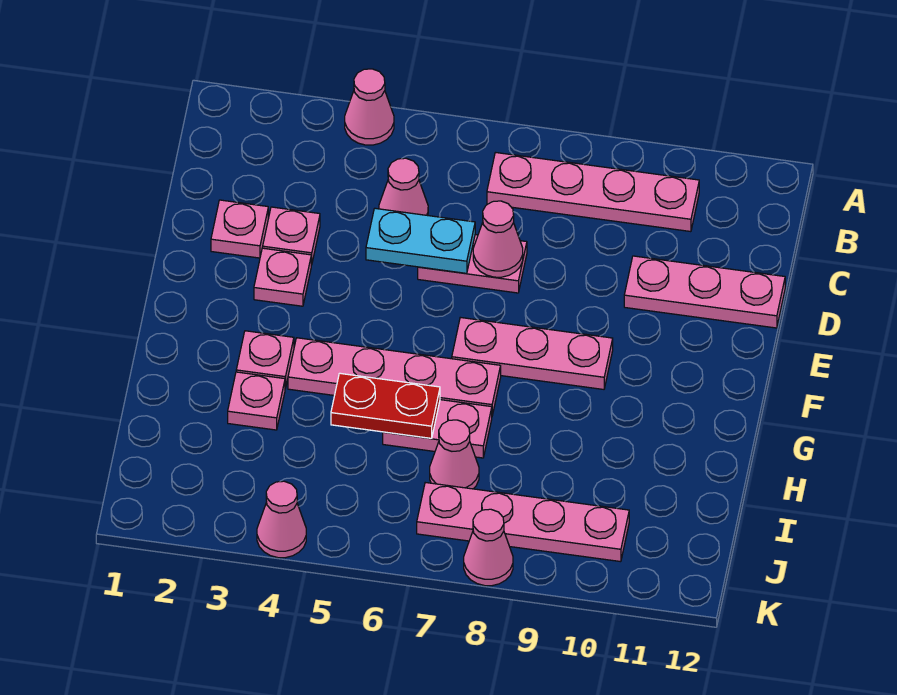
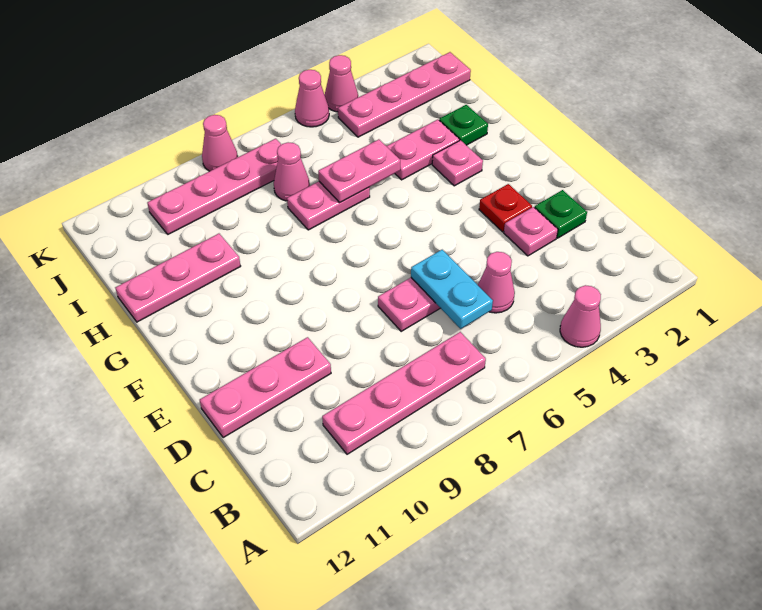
pink 1x1 plate [211,200,268,258] -> green 1x1 plate [535,190,587,238]
cyan 1x2 plate [366,208,475,273] -> cyan 1x2 plate turned to [411,250,493,329]
pink 1x1 cone [473,201,523,277] -> pink 1x1 cone moved to [295,70,329,127]
pink 1x1 plate [254,248,311,306] -> red 1x1 plate [479,184,532,232]
pink 1x3 plate [452,317,613,389] -> pink 1x3 plate moved to [115,234,241,322]
pink 1x4 plate [288,338,501,415] -> pink 1x4 plate moved to [338,52,471,137]
none -> green 1x1 plate [439,105,488,145]
pink 1x1 plate [228,372,285,430] -> pink 1x2 plate [387,120,460,180]
red 1x2 plate [331,373,440,438] -> pink 1x2 plate [318,139,400,202]

